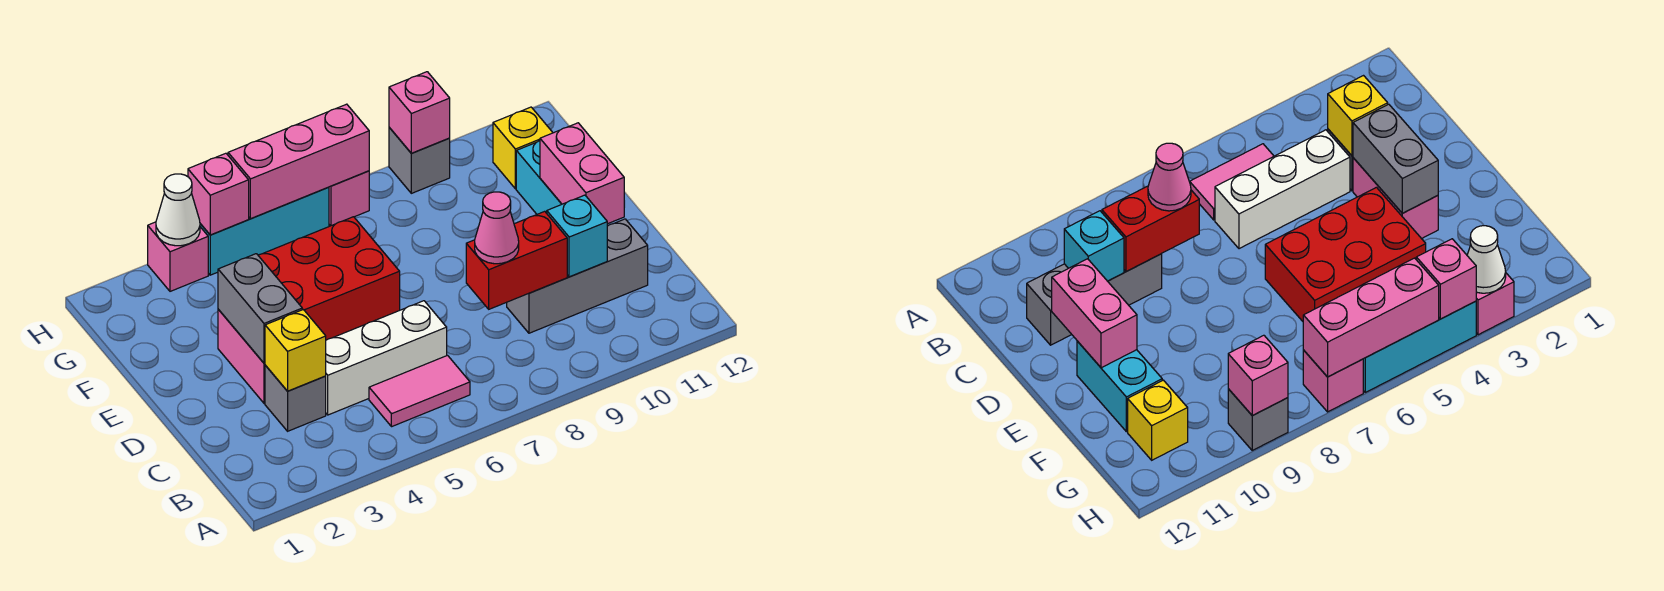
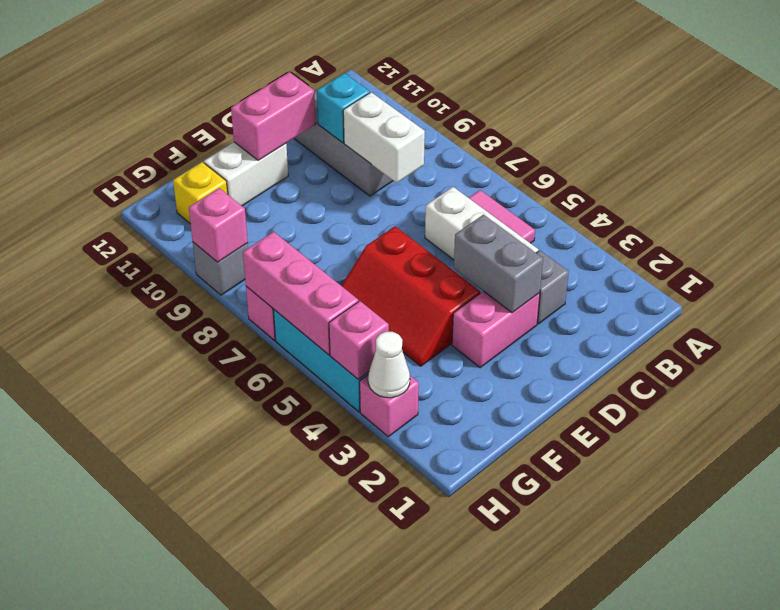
yellow 1x1 brick [265,310,326,391] -> none
red 1x2 brick [466,211,567,309] -> white 1x2 brick [343,92,425,183]
pink 1x1 cone [475,192,519,264] -> none
grey 1x2 brick [218,254,302,363] -> grey 1x2 brick turned to [454,215,543,313]
red 2x3 brick [258,217,400,340] -> red 2x3 slope [342,226,480,366]
cyan 1x2 brick [516,141,562,214] -> white 1x2 brick [204,142,288,206]

